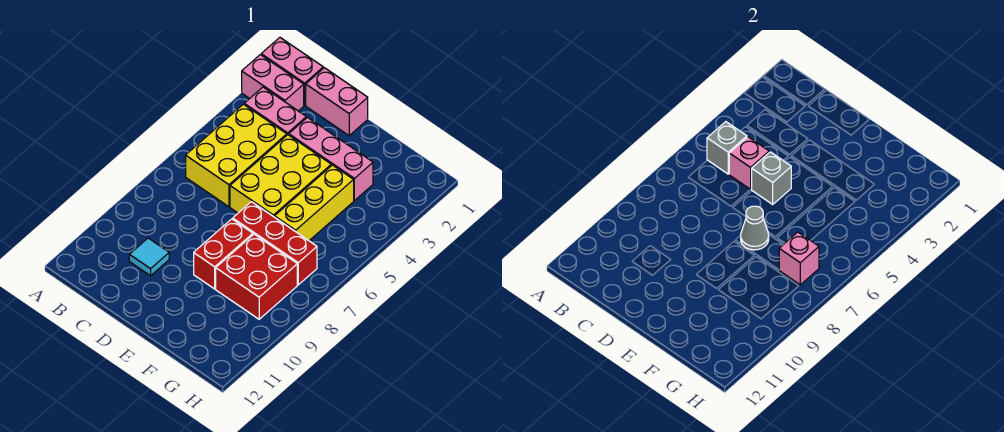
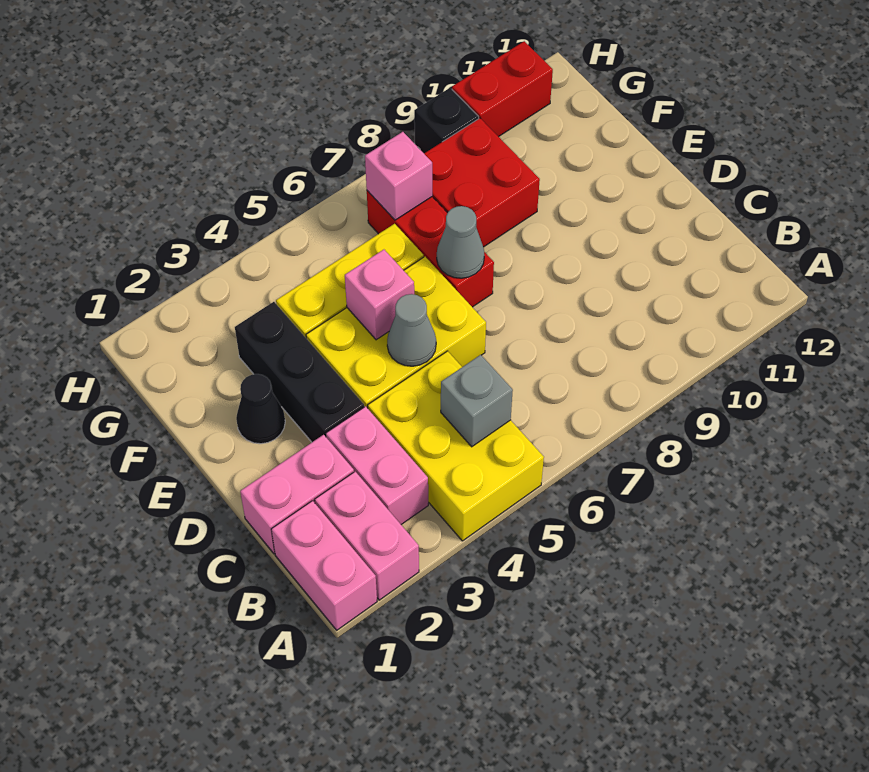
yellow 2x3 brick [186,104,287,207] -> yellow 2x3 brick turned to [368,351,544,541]
pink 1x2 brick [306,68,368,136] -> pink 1x2 brick turned to [240,435,354,554]
pink 1x1 brick [729,137,769,190] -> pink 1x1 brick moved to [345,250,414,340]
cyan 1x1 tile [129,238,169,276] -> none
pink 1x3 brick [289,118,373,201] -> black 1x3 brick [235,302,364,442]
grey 1x1 brick [752,152,791,204] -> grey 1x1 cone [387,294,436,366]
none -> black 1x1 cone [236,374,285,444]
red 1x2 brick [194,219,253,289] -> red 1x2 brick moved to [452,41,553,137]
none -> black 1x1 brick [414,88,479,153]

